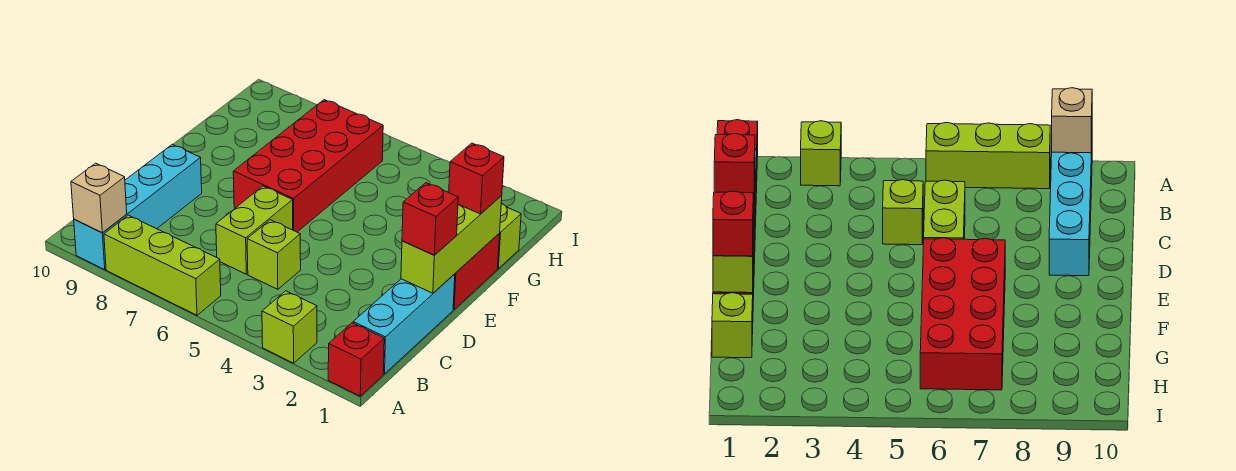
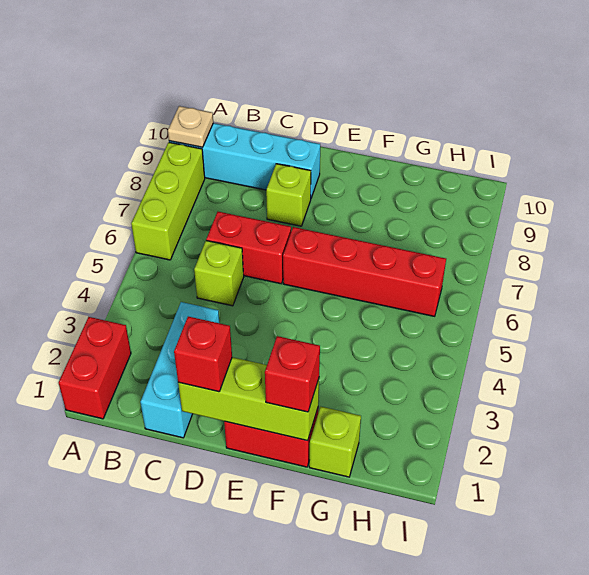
red 1x1 brick [328,323,384,396] -> red 1x2 brick [59,317,131,419]
lime 1x1 brick [262,291,317,363] -> lime 1x1 brick moved to [266,164,311,226]
tan 1x1 brick [71,163,127,233] -> tan 1x1 plate [168,106,213,147]
cyan 1x3 brick [353,274,455,374] -> cyan 1x3 brick turned to [140,302,219,438]
lime 1x2 brick [216,186,293,274] -> red 1x2 brick [206,212,291,284]
red 2x4 brick [233,100,383,232] -> red 1x4 brick [283,227,446,316]

